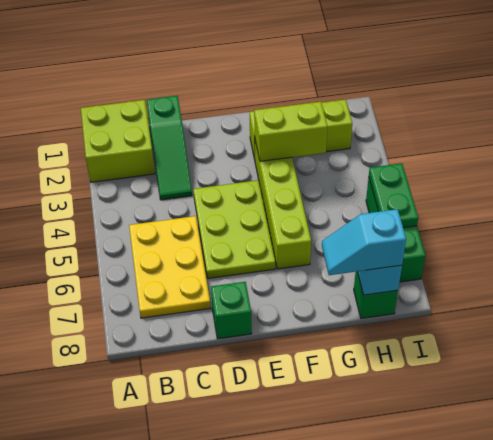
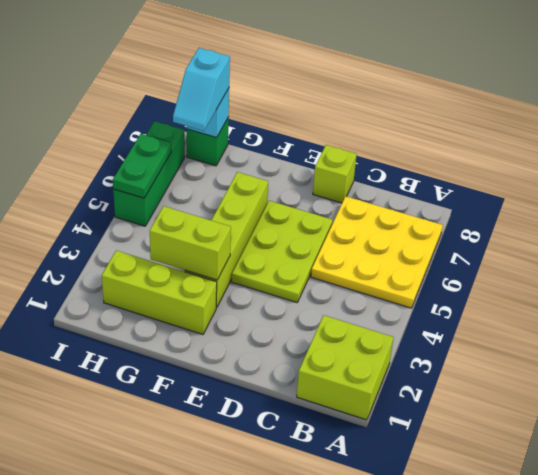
yellow 2x3 plate [129,216,210,318] -> yellow 3x3 plate [311,196,443,308]
green 1x3 slope [147,96,192,200] -> none
green 1x1 brick [211,282,252,339] -> lime 1x1 brick [313,145,357,203]
cyan 1x2 slope [322,209,406,275] -> cyan 1x2 slope turned to [173,48,230,131]

